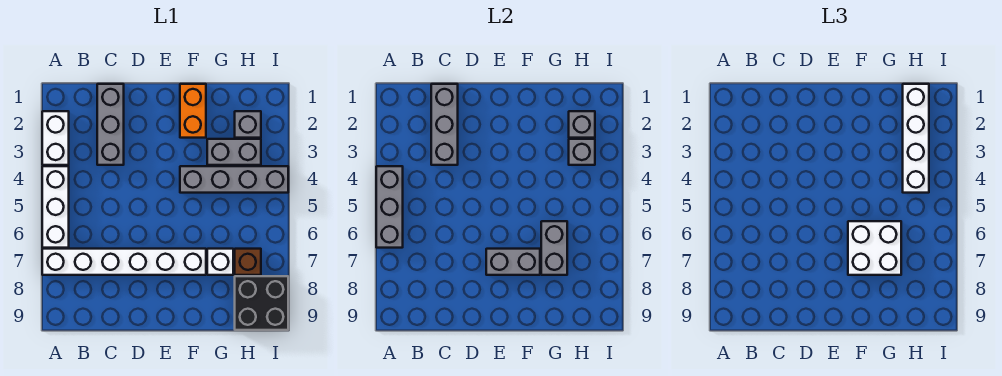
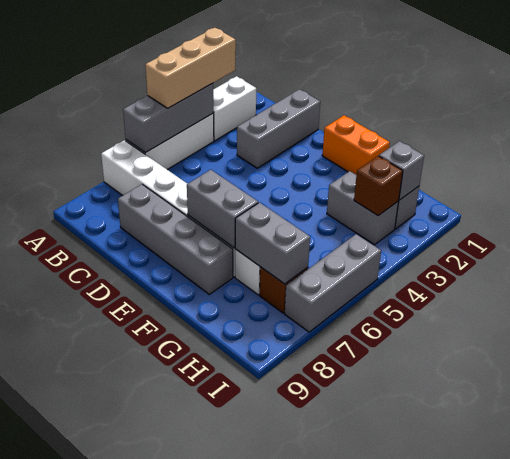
none -> tan 1x3 brick [145,28,236,108]
grey 1x3 brick [431,84,458,165] -> grey 1x3 brick moved to [285,234,381,332]
orange 1x2 brick [180,84,206,138] -> orange 1x2 brick turned to [322,115,390,175]
grey 1x4 brick [180,166,288,193] -> grey 1x4 brick moved to [118,184,233,294]
white 2x2 brick [848,221,901,275] -> none
grey 1x2 brick [541,221,567,275] -> grey 1x2 brick turned to [235,202,310,284]
white 1x4 brick [903,84,929,193] -> none
grey 1x1 brick [569,139,595,165] -> brown 1x1 brick [354,156,403,216]
black 2x2 brick [235,276,288,330] -> none

